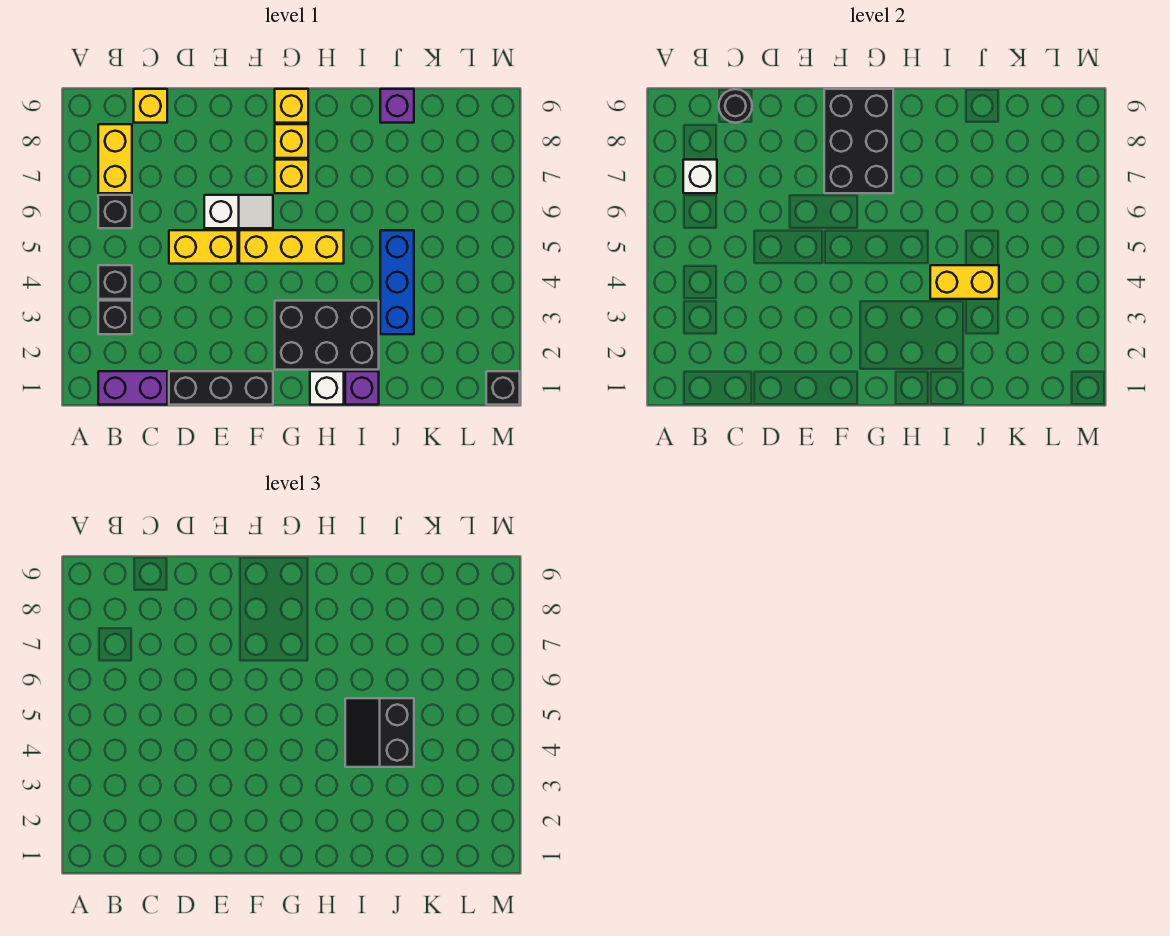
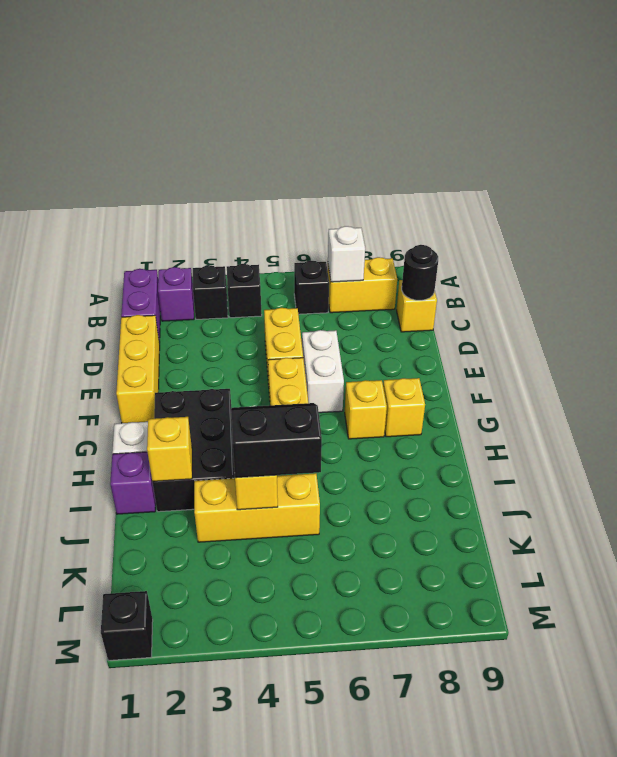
black 1x3 brick [169,371,273,405] -> yellow 1x3 brick [116,315,160,423]
white 1x2 slope [204,195,273,228] -> white 1x2 brick [302,330,344,413]
black 2x3 brick [824,89,893,193] -> none
yellow 1x1 brick [275,89,308,123] -> yellow 1x1 brick moved to [147,417,192,481]
blue 1x3 brick [380,230,414,334] -> yellow 1x3 brick [194,473,320,542]
purple 1x1 brick [380,89,414,123] -> purple 1x1 brick moved to [158,267,194,321]

